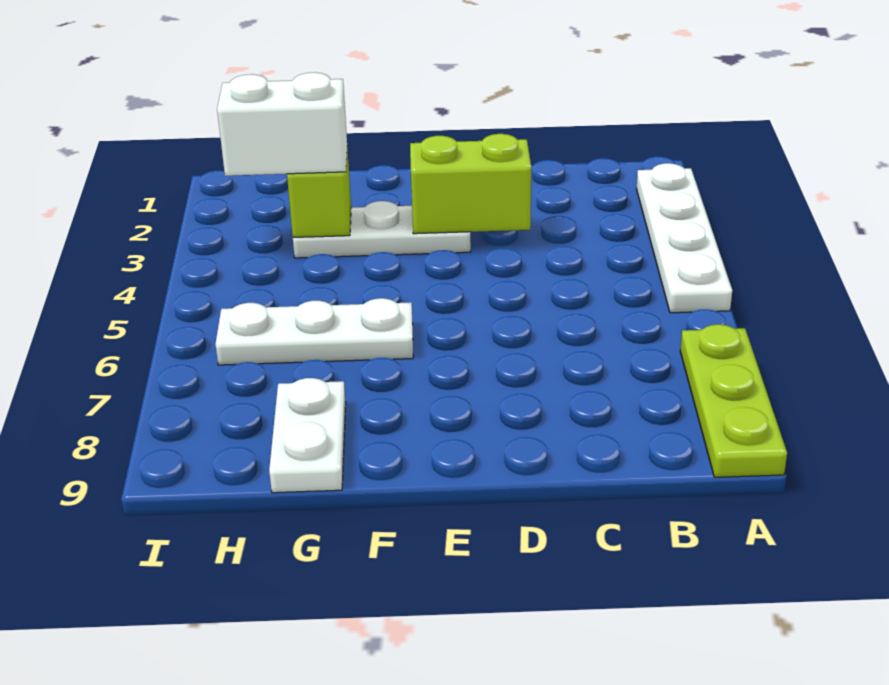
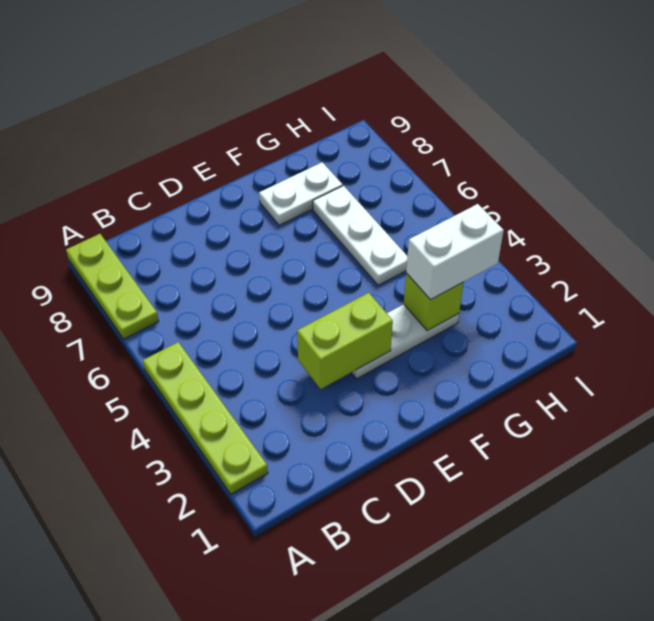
white 1x4 plate [637,163,732,313] -> lime 1x4 plate [143,342,268,494]
white 1x3 plate [215,298,413,365] -> white 1x3 plate turned to [313,186,407,285]
white 1x2 plate [269,378,346,493] -> white 1x2 plate turned to [259,162,343,225]

